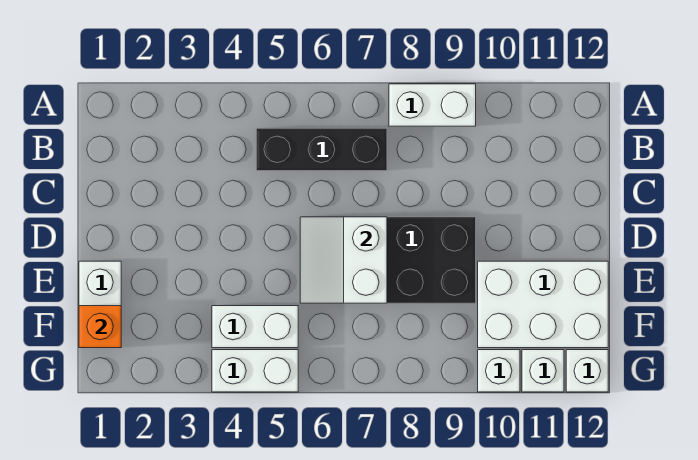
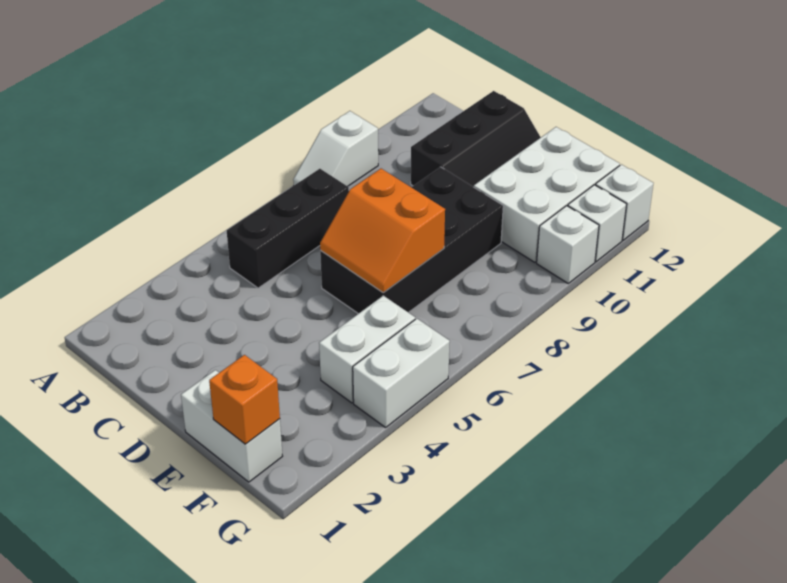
white 1x2 brick [389,84,476,126] -> white 1x2 slope [293,111,378,186]
none -> black 2x3 slope [411,91,541,187]
white 2x2 slope [300,217,387,303] -> orange 2x2 slope [320,169,445,292]

